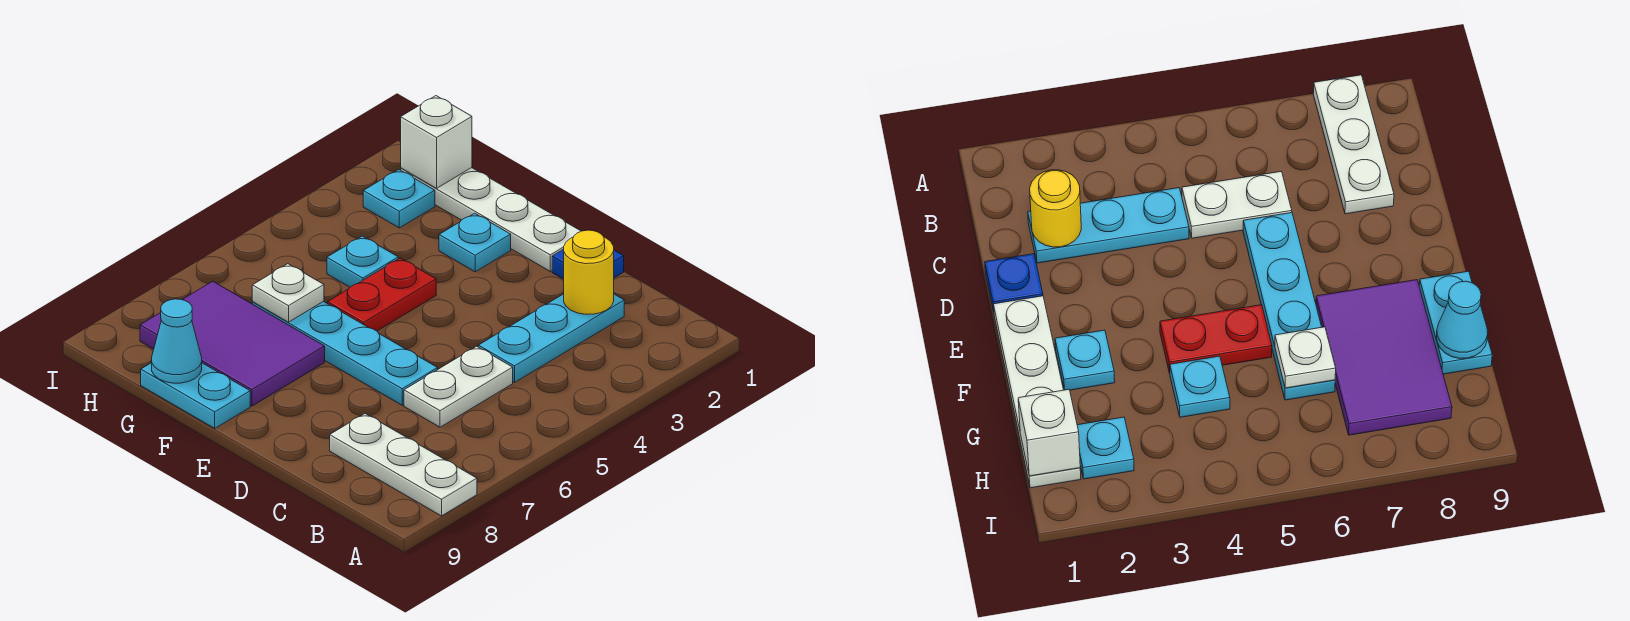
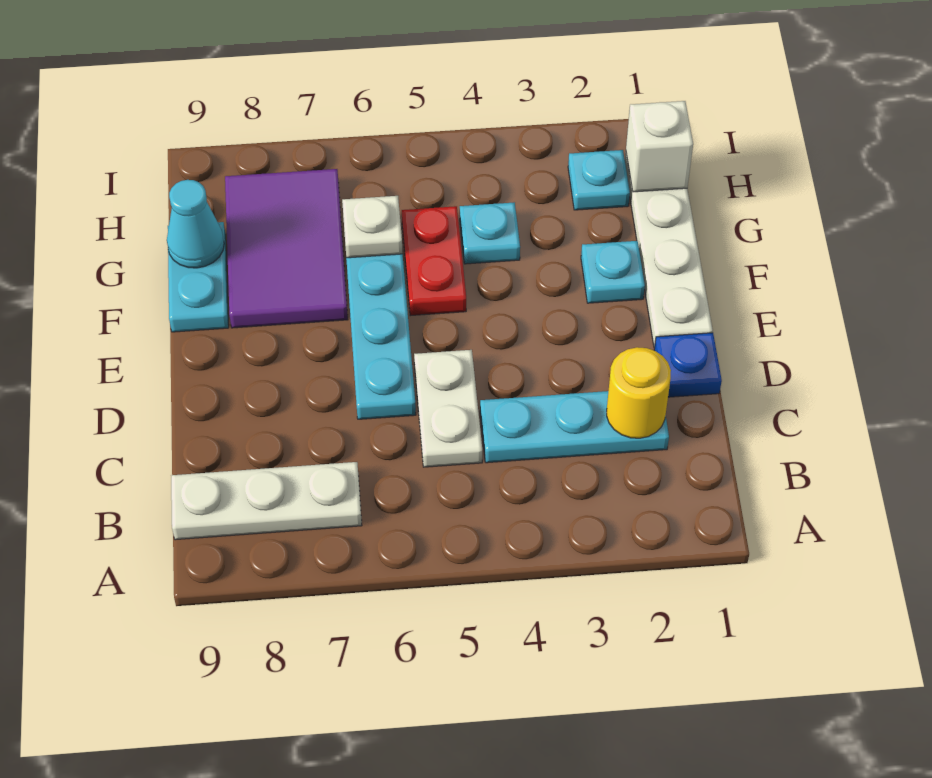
white 1x3 plate [330,414,477,516] -> white 1x3 plate turned to [171,462,362,540]
white 1x2 plate [404,346,513,427] -> white 1x2 plate turned to [414,350,482,467]
red 1x2 plate [328,258,436,331] -> red 1x2 plate turned to [402,206,466,316]

